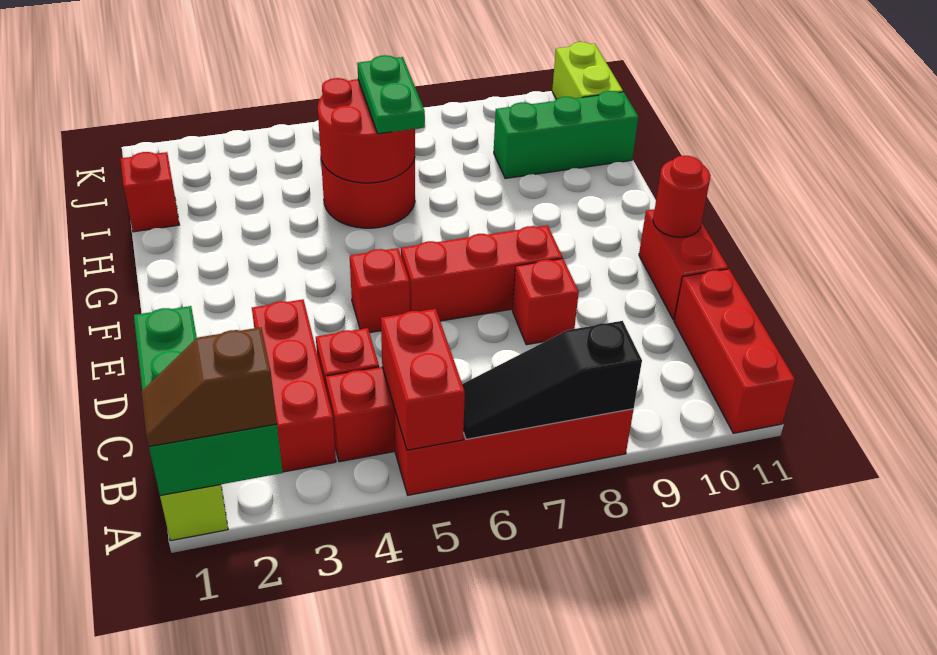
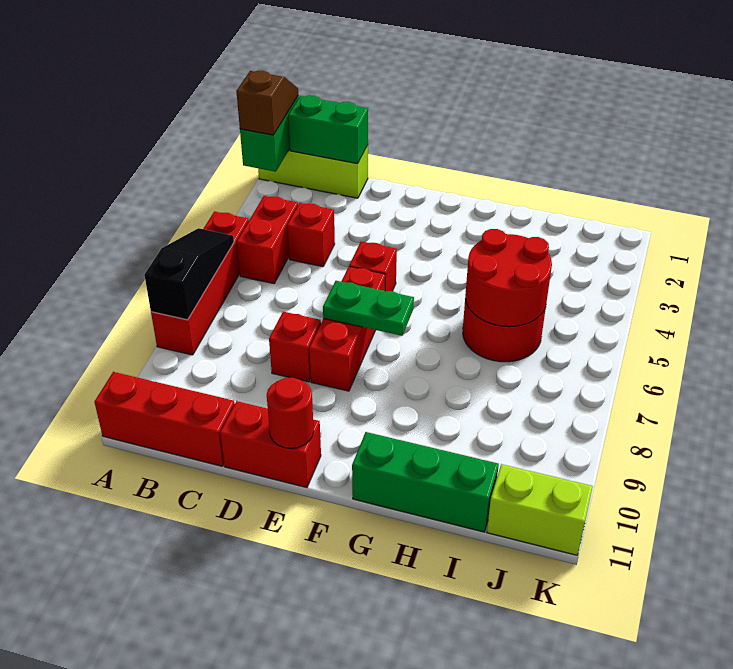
red 1x2 brick [381,309,465,450] -> none
red 1x3 brick [252,299,336,472] -> none
green 1x2 plate [357,55,425,134] -> green 1x2 plate moved to [323,281,414,336]
red 1x1 brick [120,152,179,232] -> none
green 1x3 brick [494,91,638,179] -> green 1x3 brick turned to [352,432,499,532]

